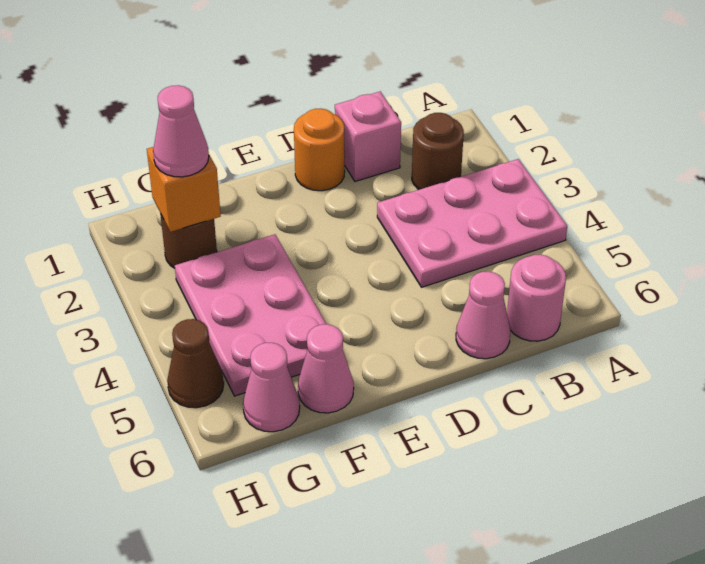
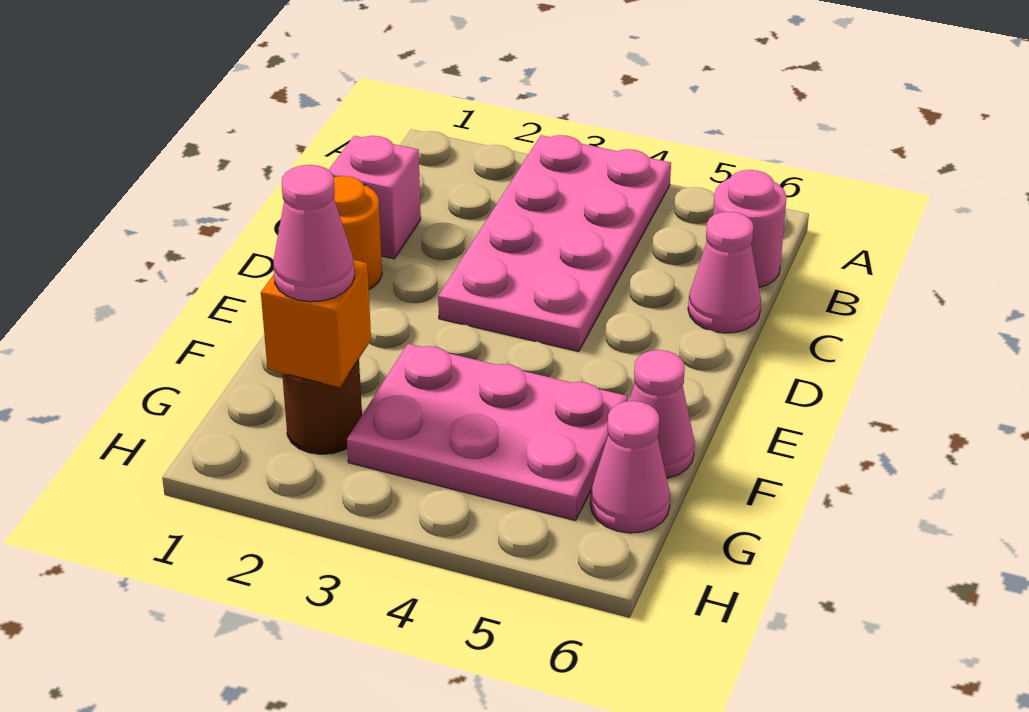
pink 2x3 plate [377,159,567,287] -> pink 2x4 plate [438,135,671,352]
brown 1x1 round brick [412,113,464,190] -> none
brown 1x1 cone [167,319,224,408] -> none

